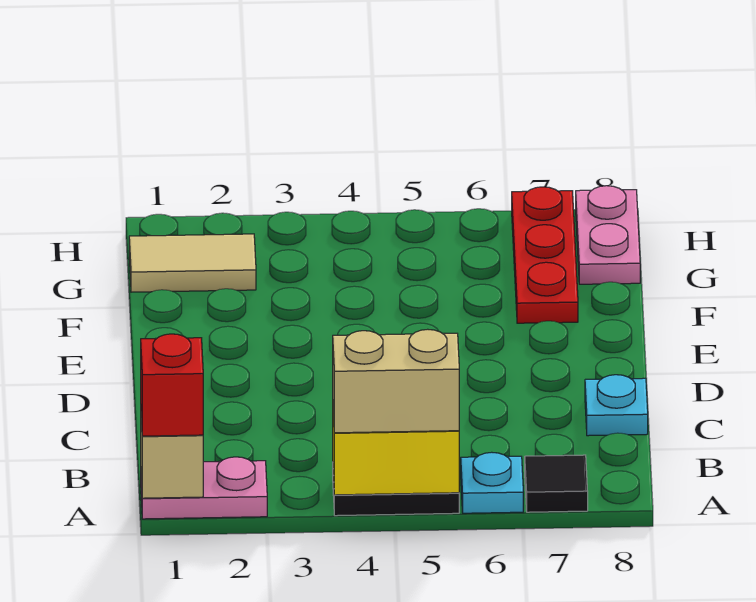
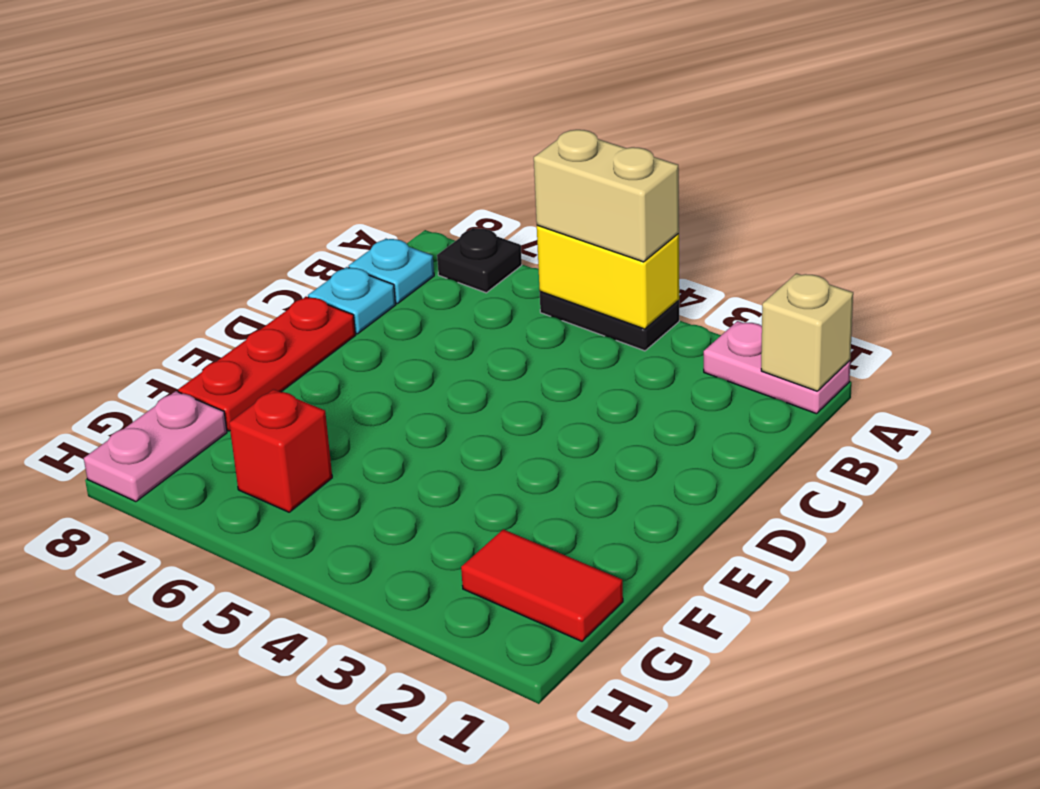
red 1x1 brick [141,334,203,436] -> red 1x1 brick moved to [229,389,332,512]
cyan 1x1 plate [461,452,523,513] -> cyan 1x1 plate moved to [349,239,434,304]
black 1x1 tile [525,455,588,512] -> black 1x1 plate [437,228,522,293]
red 1x3 plate [512,187,578,323] -> red 1x3 plate moved to [178,297,356,431]
tan 1x2 tile [129,234,256,292] -> red 1x2 tile [461,529,623,641]

